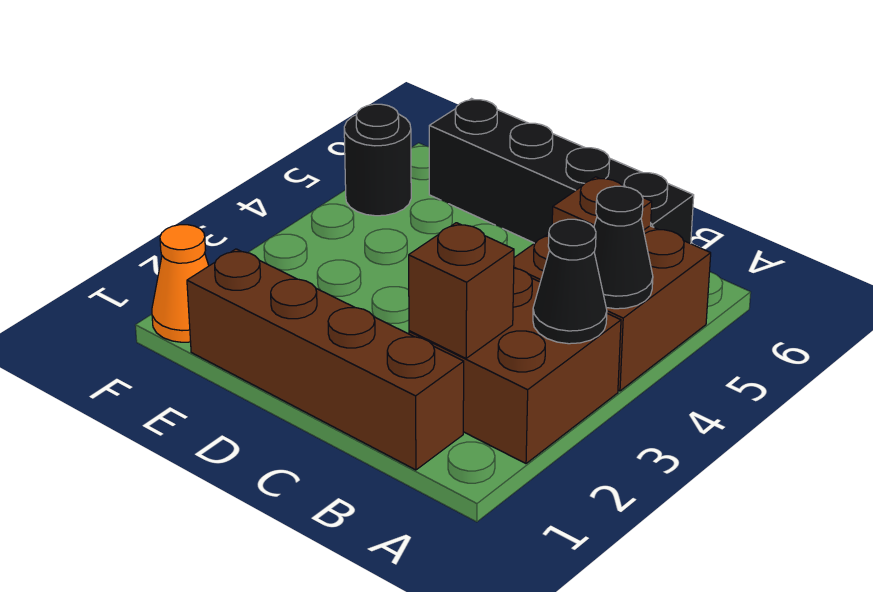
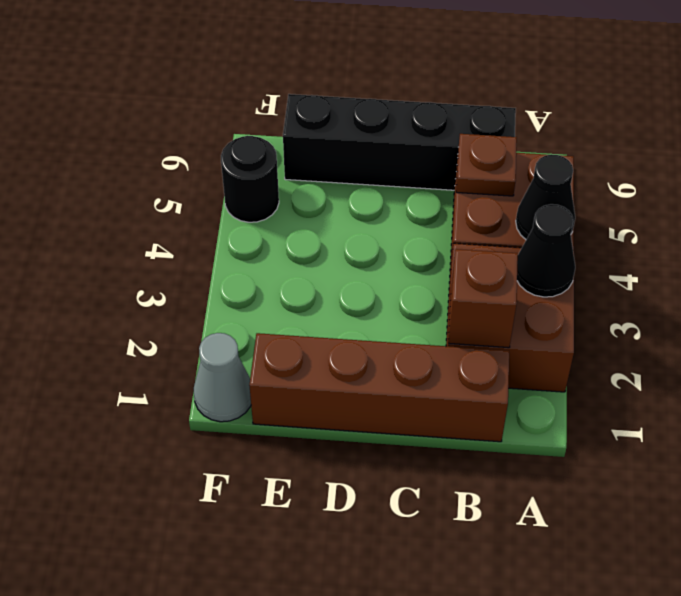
orange 1x1 cone [152,225,209,342] -> grey 1x1 cone [194,333,251,422]

